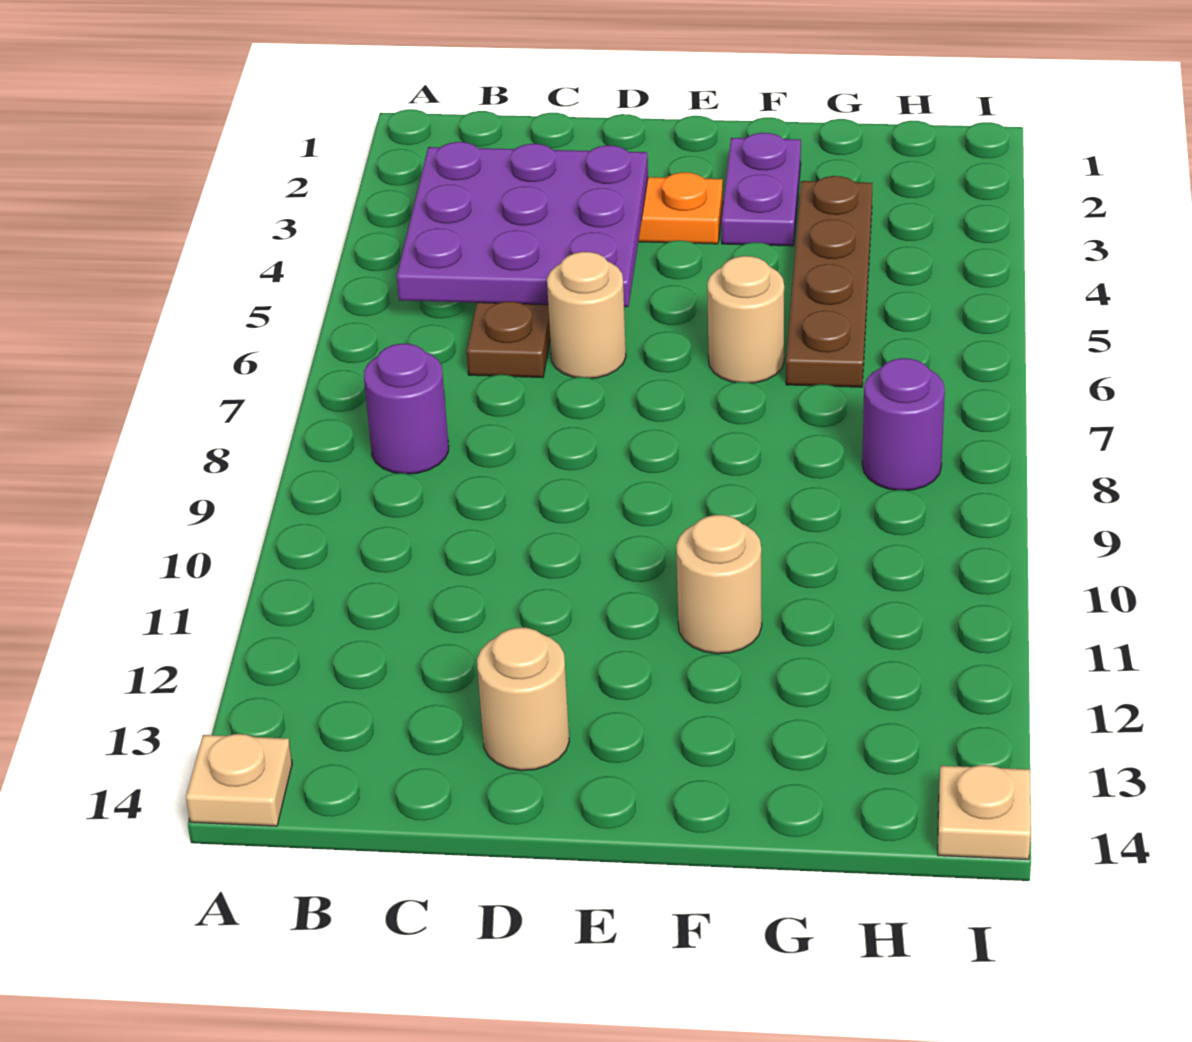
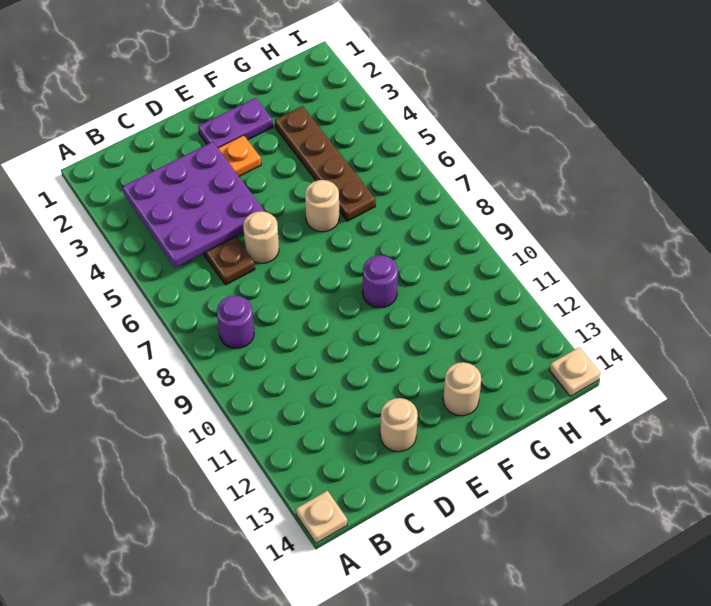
purple 1x2 plate [721,133,801,246] -> purple 1x2 plate turned to [198,98,273,148]
tan 1x1 round brick [676,515,762,654] -> tan 1x1 round brick moved to [443,362,481,416]
purple 1x1 round brick [862,358,945,490] -> purple 1x1 round brick moved to [363,255,398,308]

